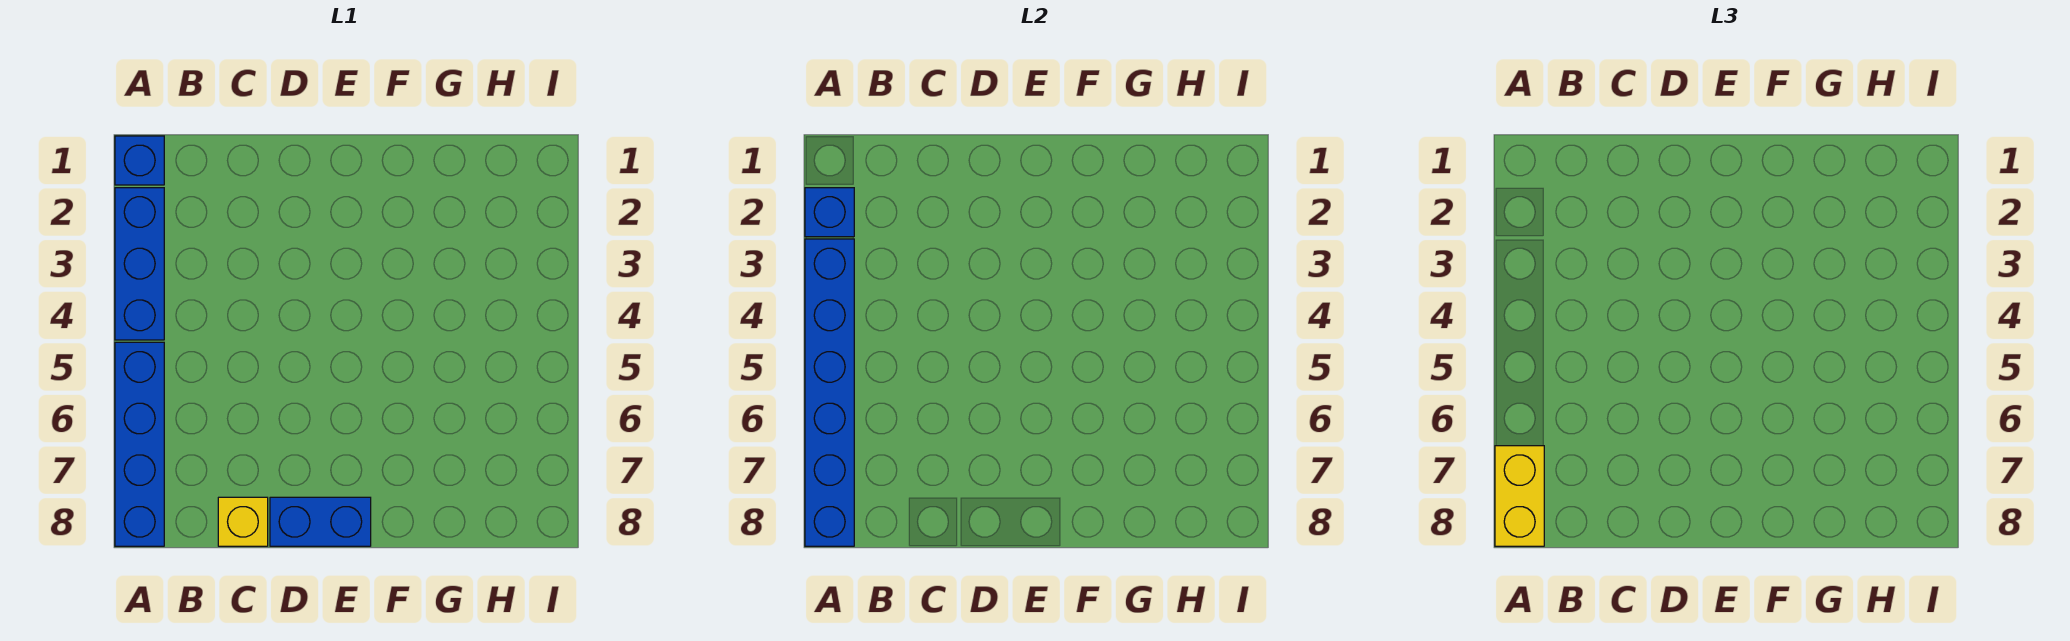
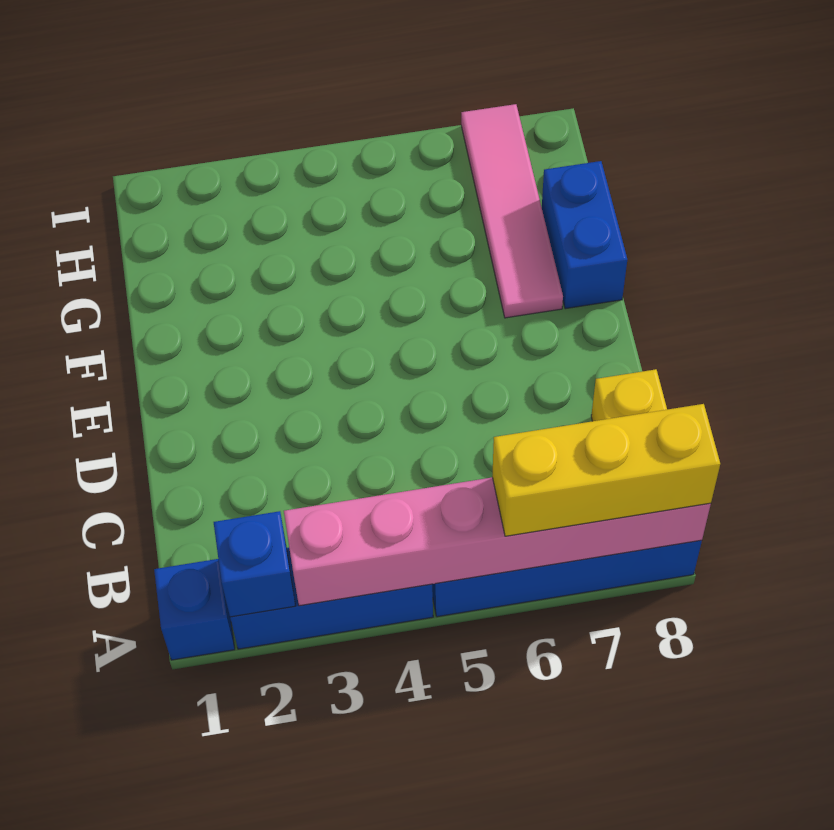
blue 1x6 brick [805,239,854,546] -> pink 1x6 brick [284,477,711,606]
yellow 1x2 brick [1495,446,1544,546] -> yellow 1x3 brick [492,404,720,536]
blue 1x2 brick [270,497,371,546] -> blue 1x2 brick moved to [542,161,627,309]
none -> pink 1x4 tile [461,104,563,318]

